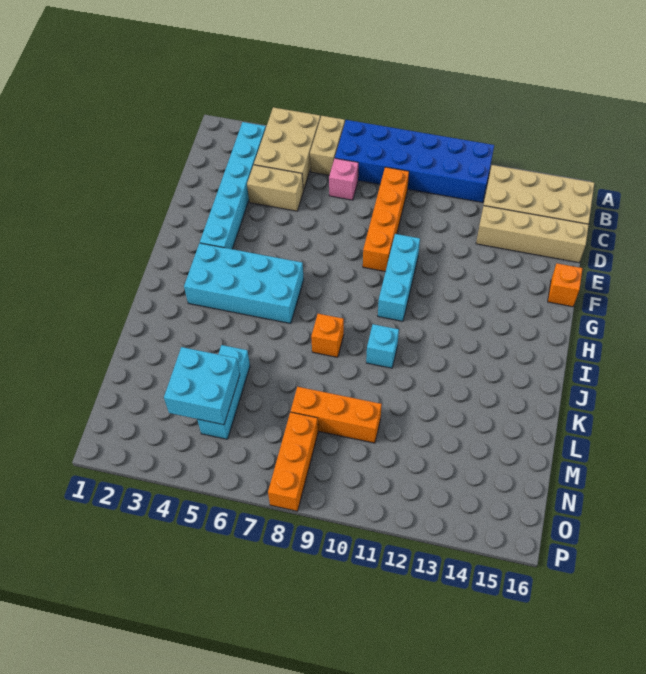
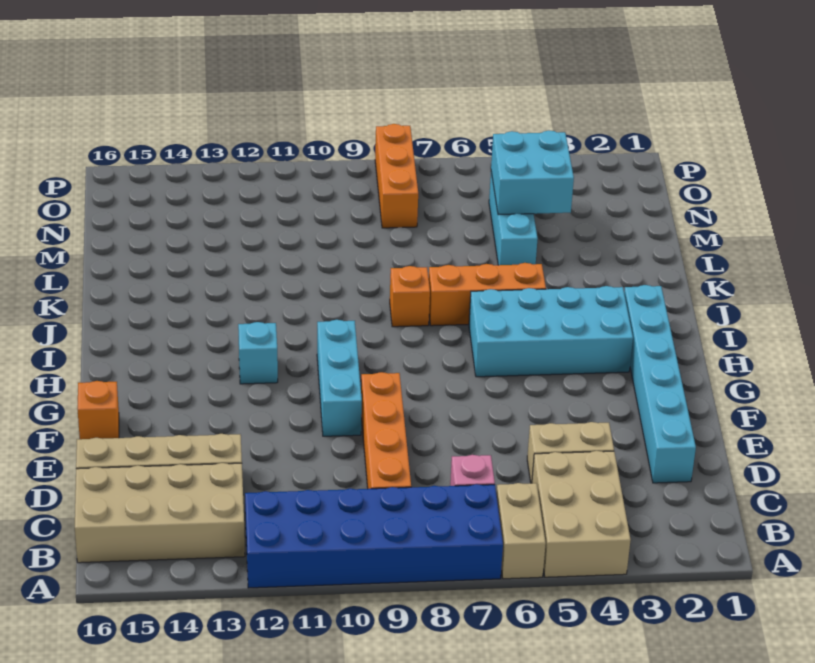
cyan 1x6 brick [200,122,266,249] -> cyan 1x6 brick moved to [624,285,696,483]
cyan 1x1 brick [366,324,399,368] -> cyan 1x1 brick moved to [238,322,278,384]
orange 1x3 brick [291,387,382,443] -> orange 1x3 brick moved to [429,263,546,326]

